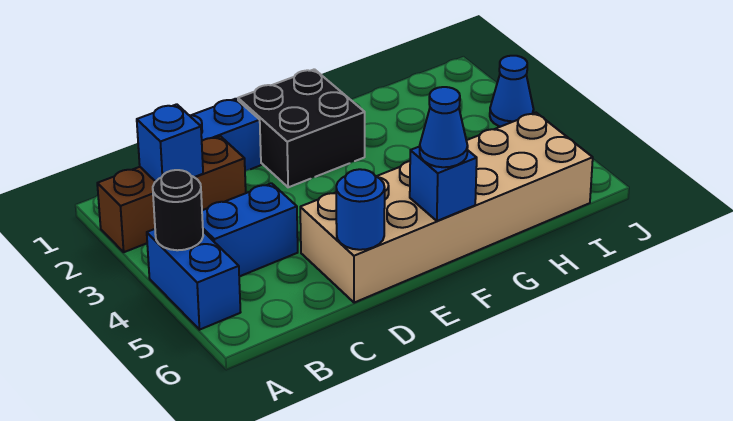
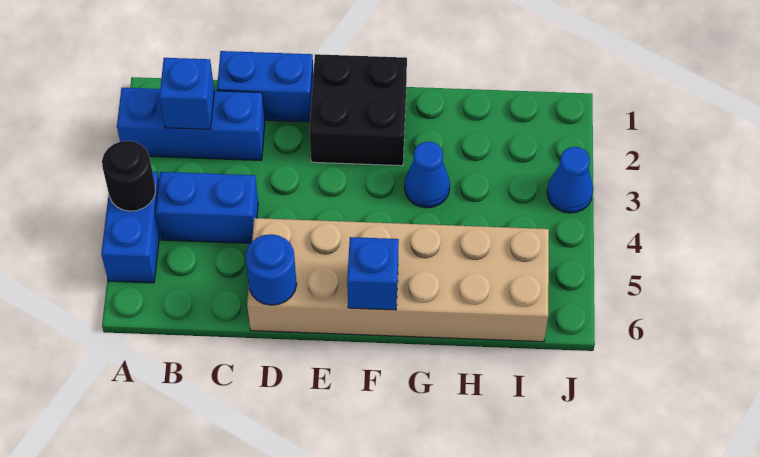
brown 1x3 brick [97,136,246,252] -> blue 1x3 brick [117,88,265,160]
blue 1x1 cone [420,87,468,167] -> blue 1x1 cone moved to [404,142,450,208]

